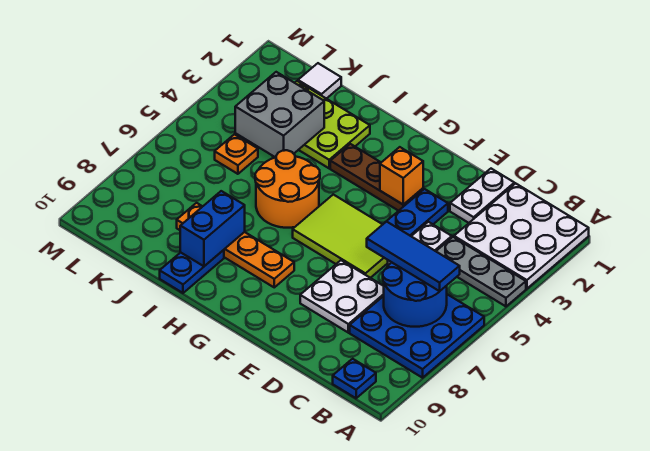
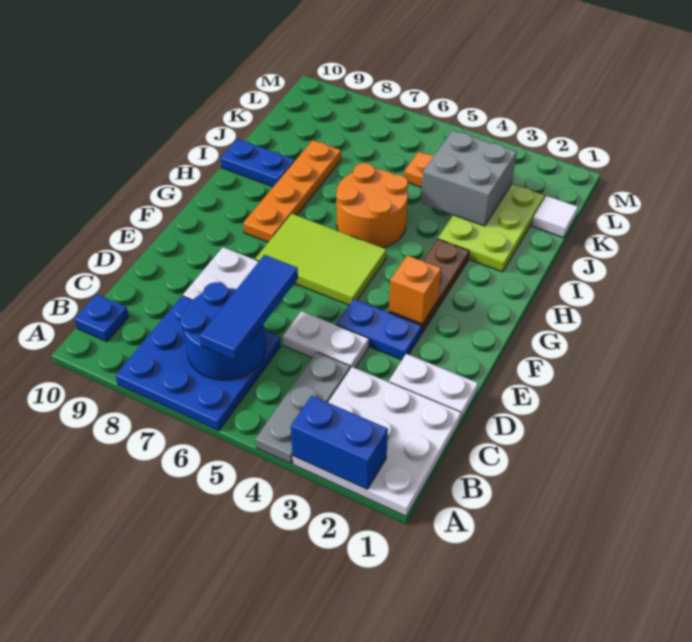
lime 2x3 tile [293,195,388,278] -> lime 2x3 tile turned to [256,214,386,305]
blue 1x2 brick [180,191,245,266] -> blue 1x2 brick moved to [291,396,388,489]

